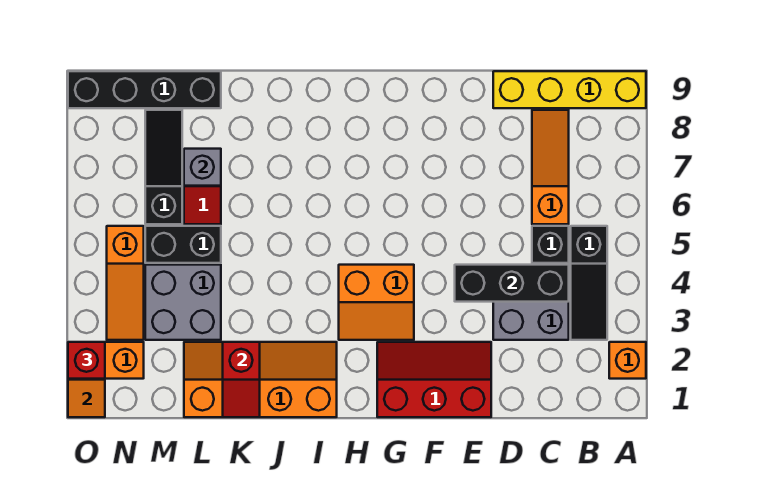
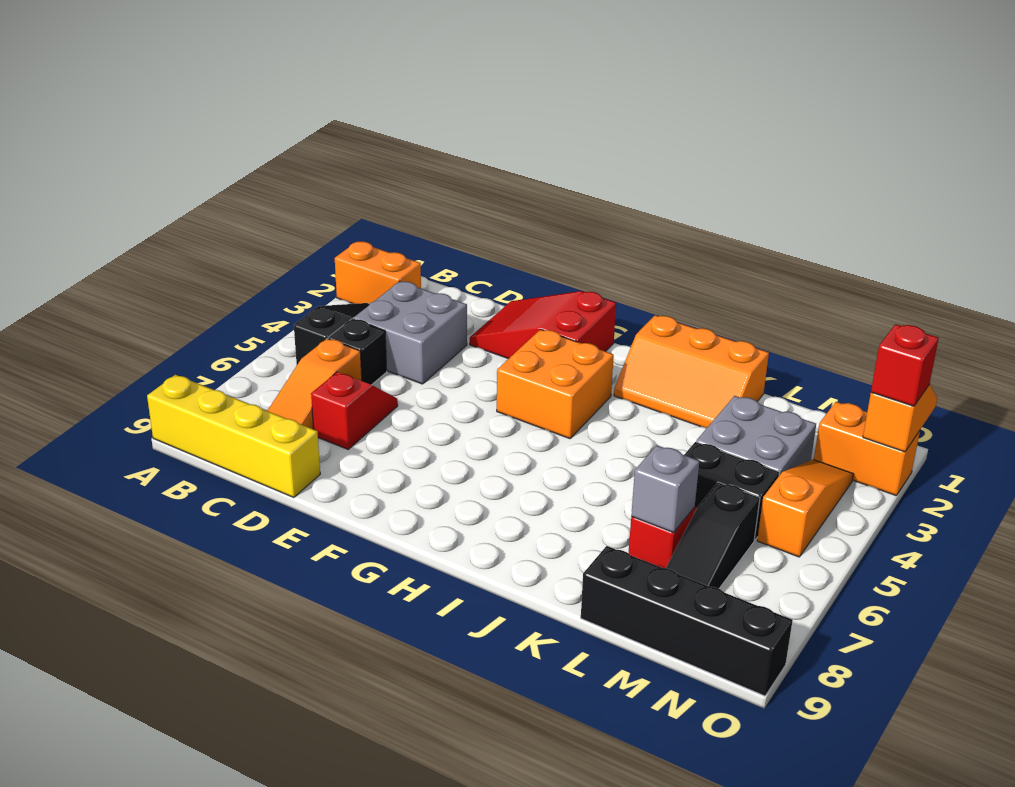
orange 1x1 brick [609,342,646,379] -> orange 1x2 brick [335,242,421,304]
black 1x3 brick [455,265,569,302] -> none
red 2x3 slope [377,342,491,417] -> red 2x3 slope turned to [470,291,616,359]
orange 2x2 slope [339,265,414,340] -> orange 2x2 brick [497,329,614,439]
orange 2x4 slope [184,342,337,417] -> orange 2x3 slope [614,315,769,428]
red 1x2 slope [223,342,260,417] -> red 1x2 slope moved to [311,372,398,449]

